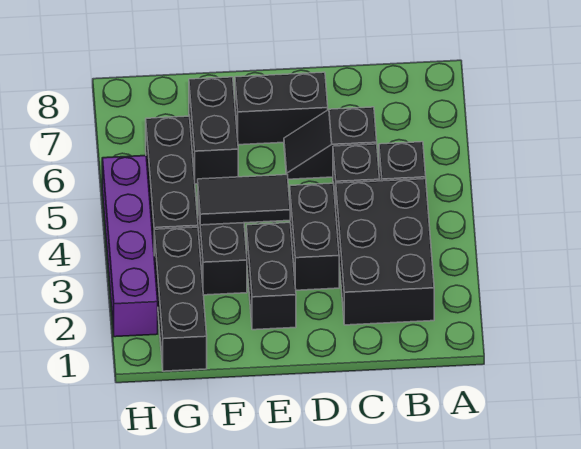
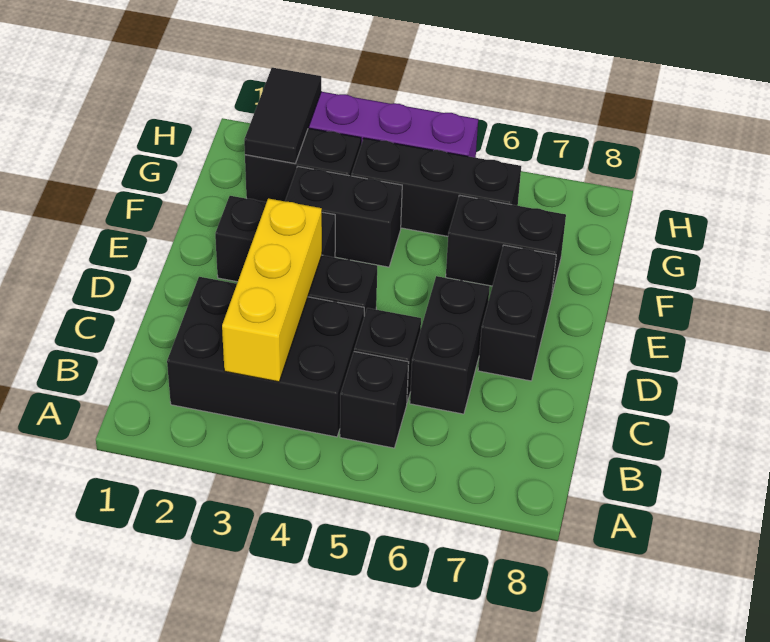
none -> yellow 1x3 brick [222,198,322,382]
black 1x2 slope [284,107,377,179] -> black 1x2 brick [410,276,490,414]
black 1x2 tile [198,174,290,225] -> black 1x2 tile moved to [244,68,321,163]
black 1x3 brick [154,227,207,371] -> black 1x2 brick [245,128,361,202]

